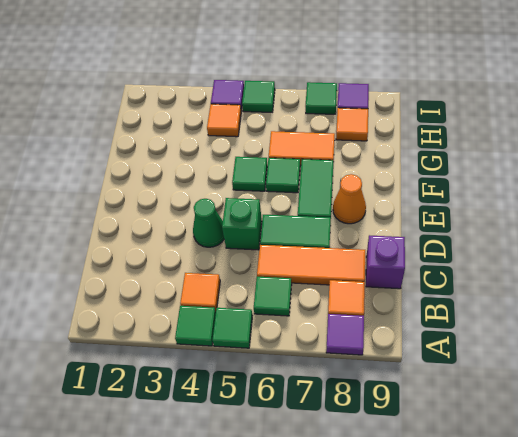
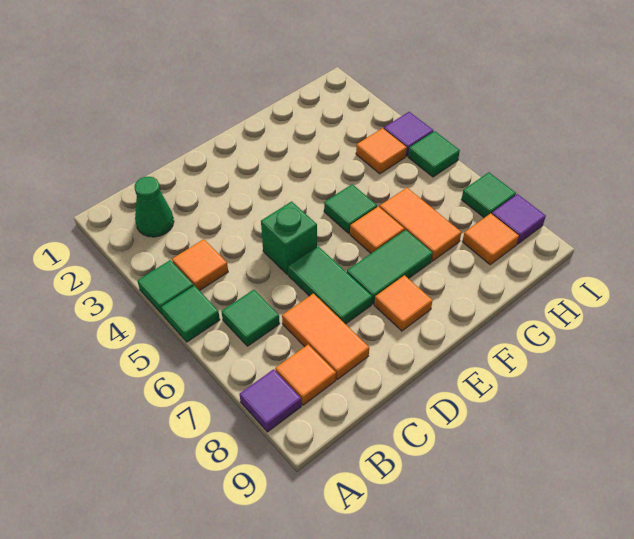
orange 1x3 tile [257,245,365,285] -> orange 1x2 tile [282,294,369,379]
purple 1x1 brick [366,235,405,289] -> none
green 1x1 cone [193,199,224,247] -> green 1x1 cone moved to [134,177,174,237]
orange 1x1 cone [333,174,366,224] -> orange 1x1 tile [374,275,433,331]
green 1x1 tile [266,158,300,193] -> orange 1x1 tile [350,207,404,253]

